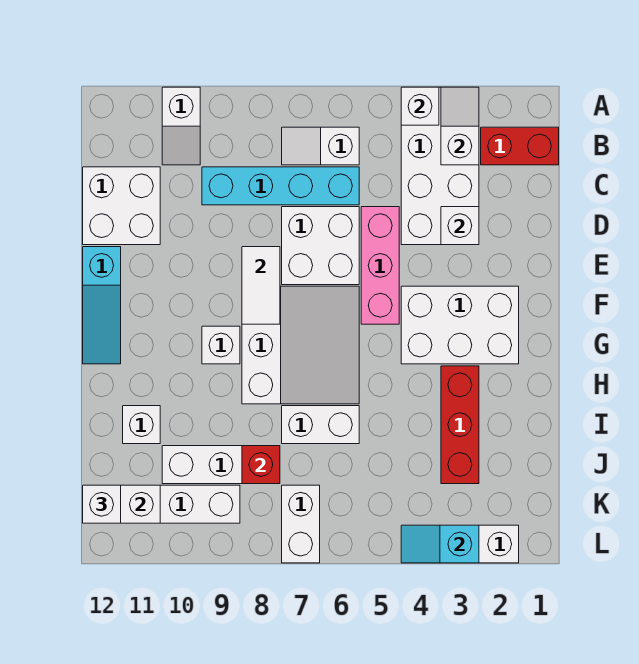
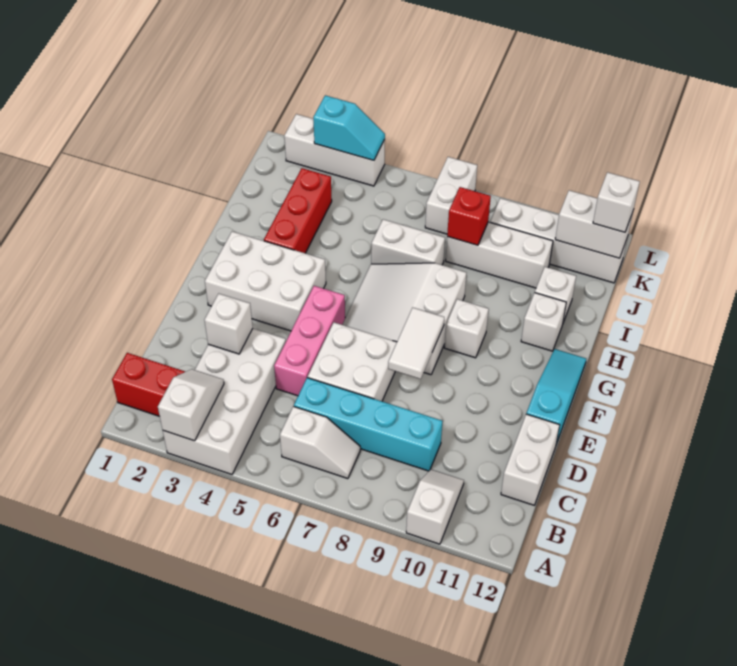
white 1x2 slope [441,87,479,165] -> white 1x2 slope turned to [158,369,224,441]
white 1x1 brick [401,87,439,125] -> white 1x1 brick moved to [521,293,566,351]
white 2x2 brick [83,167,160,245] -> white 1x2 brick [501,414,560,505]

